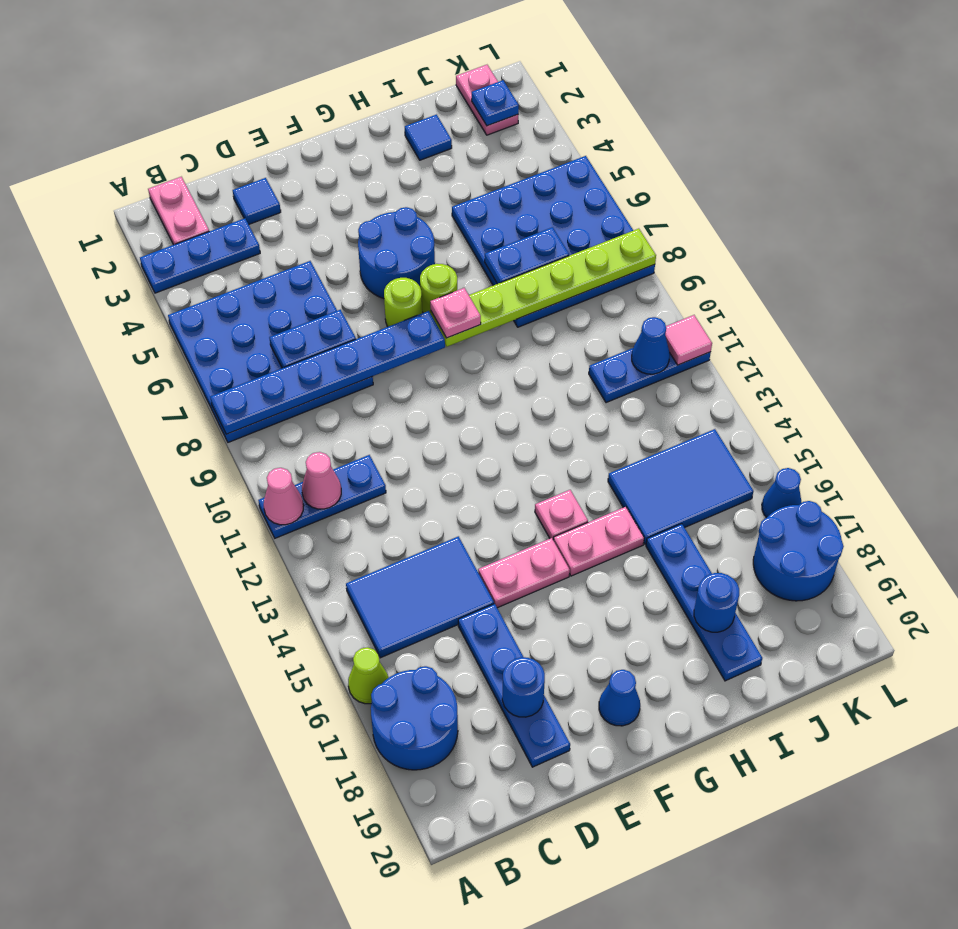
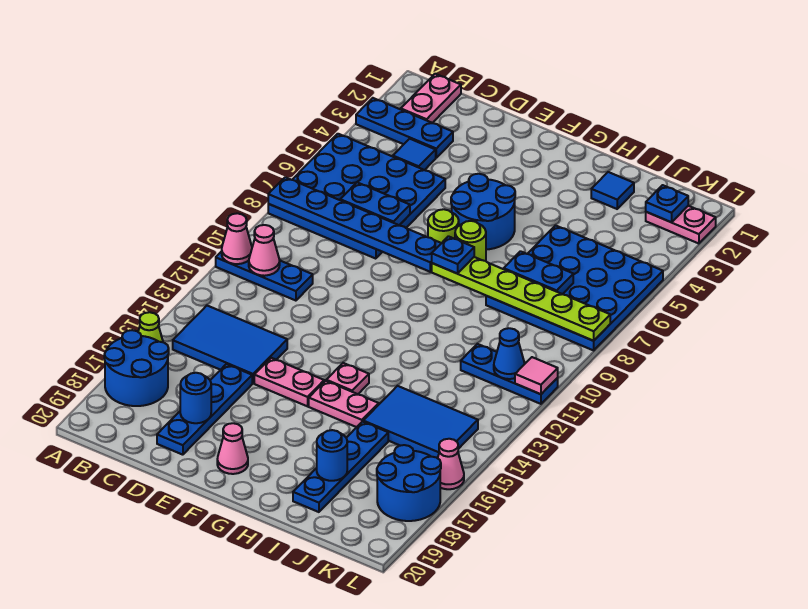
blue 1x1 tile [233,178,281,224] -> blue 1x1 tile moved to [393,139,436,170]
blue 1x1 cone [599,670,640,726] -> pink 1x1 cone [217,423,248,474]
pink 1x1 plate [430,288,481,338] -> blue 1x1 plate [432,236,474,273]
pink 1x2 plate [456,65,519,135] -> pink 1x2 plate turned to [646,206,716,244]
blue 1x1 cone [762,468,802,518] -> pink 1x1 cone [438,439,464,489]

